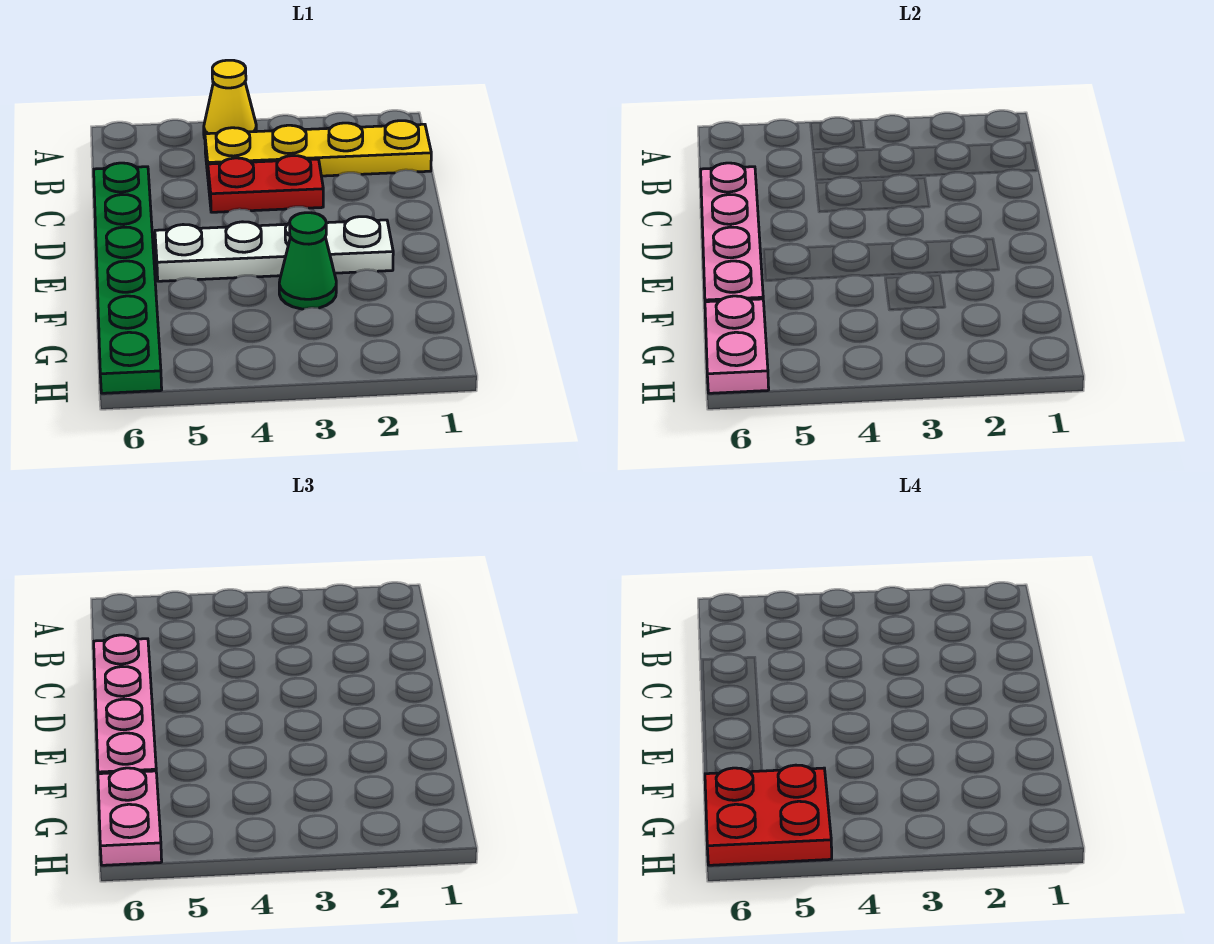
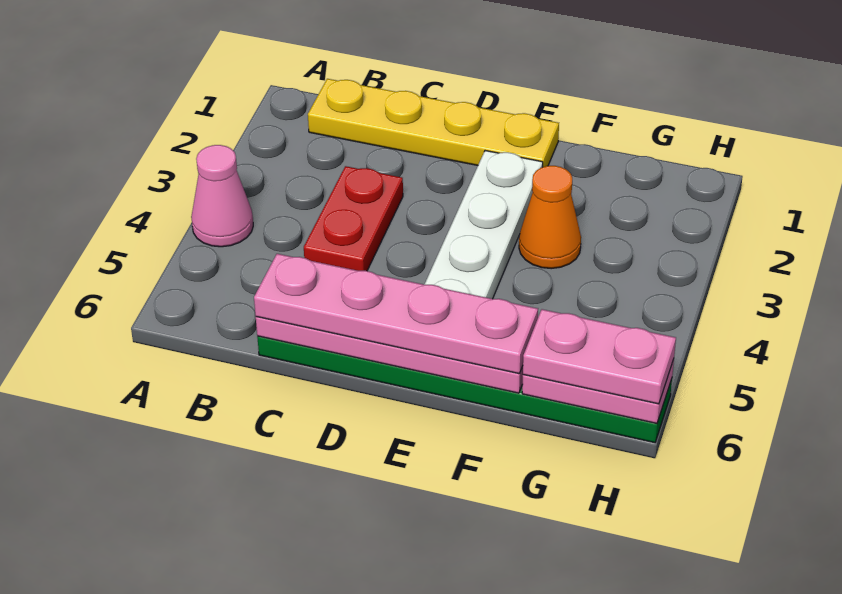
yellow 1x1 cone [204,60,256,138] -> pink 1x1 cone [191,145,253,247]
yellow 1x4 plate [205,121,431,176] -> yellow 1x4 plate turned to [308,79,559,167]
green 1x1 cone [279,213,336,309] -> orange 1x1 cone [519,166,581,269]
red 2x2 plate [705,765,832,865] -> none

